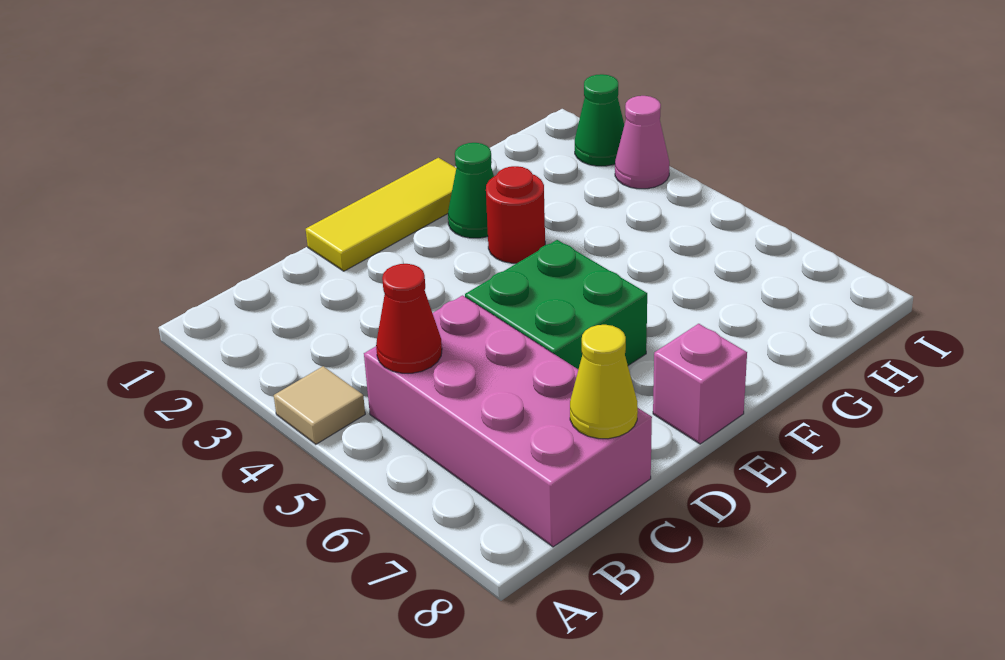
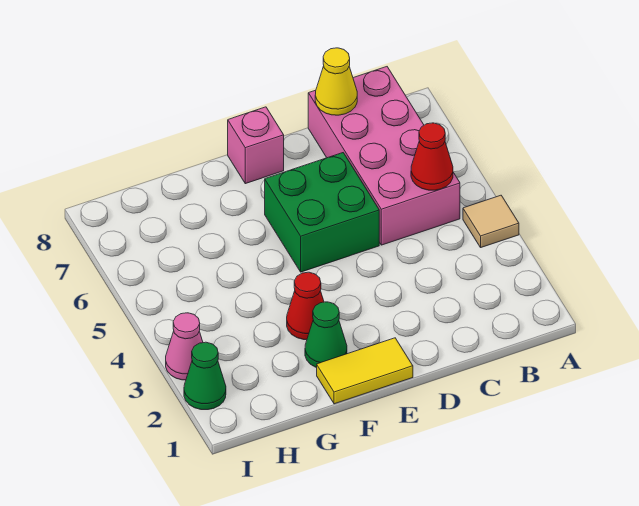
yellow 1x3 tile [306,158,456,271] -> yellow 1x2 tile [317,338,413,404]
red 1x1 round brick [486,166,545,263] -> red 1x1 cone [287,272,324,340]

